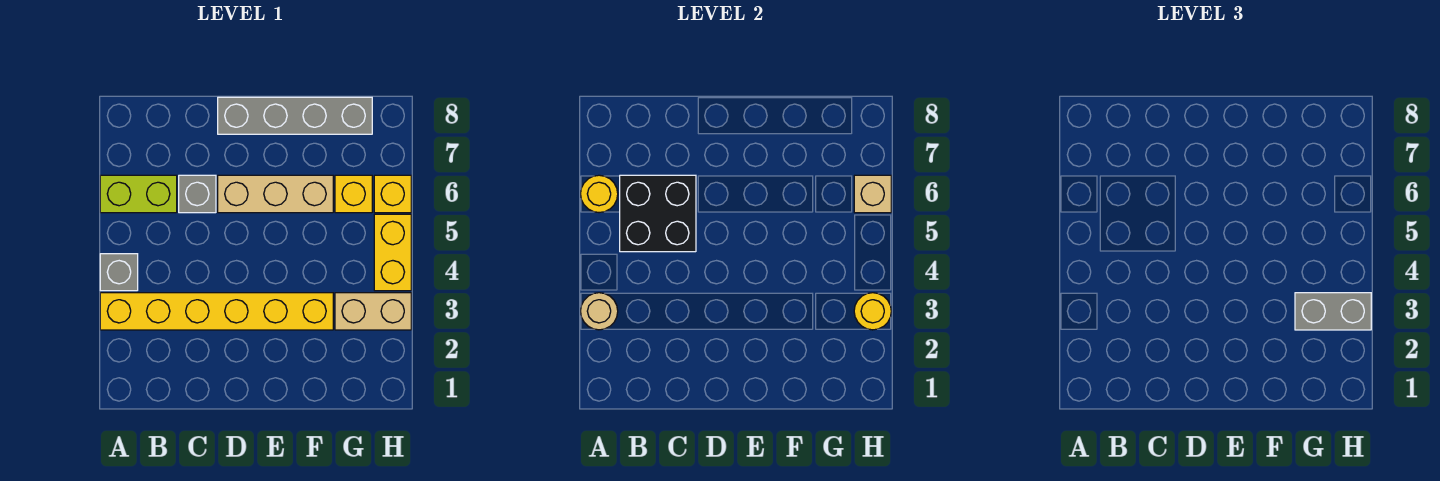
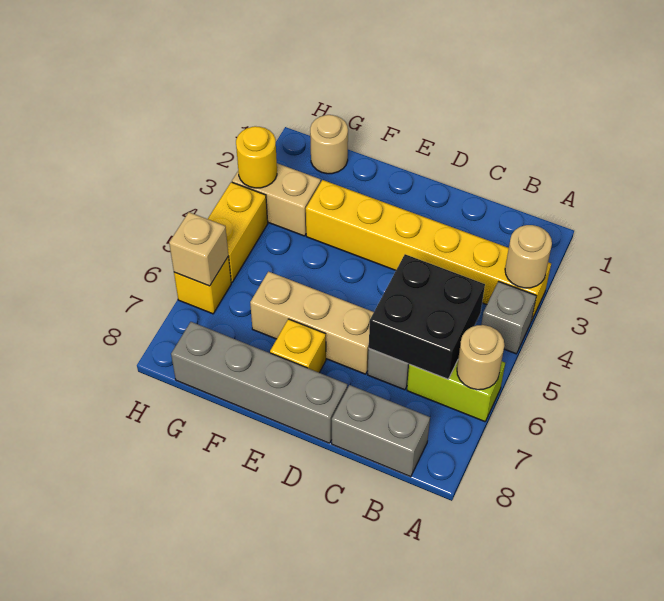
yellow 1x1 round brick [581,175,618,213] -> tan 1x1 round brick [457,325,505,390]
none -> tan 1x1 round brick [310,115,348,174]
grey 1x2 brick [1295,293,1371,330] -> grey 1x2 brick moved to [332,385,430,477]
yellow 1x1 brick [335,175,372,213] -> yellow 1x1 brick moved to [270,319,326,373]

